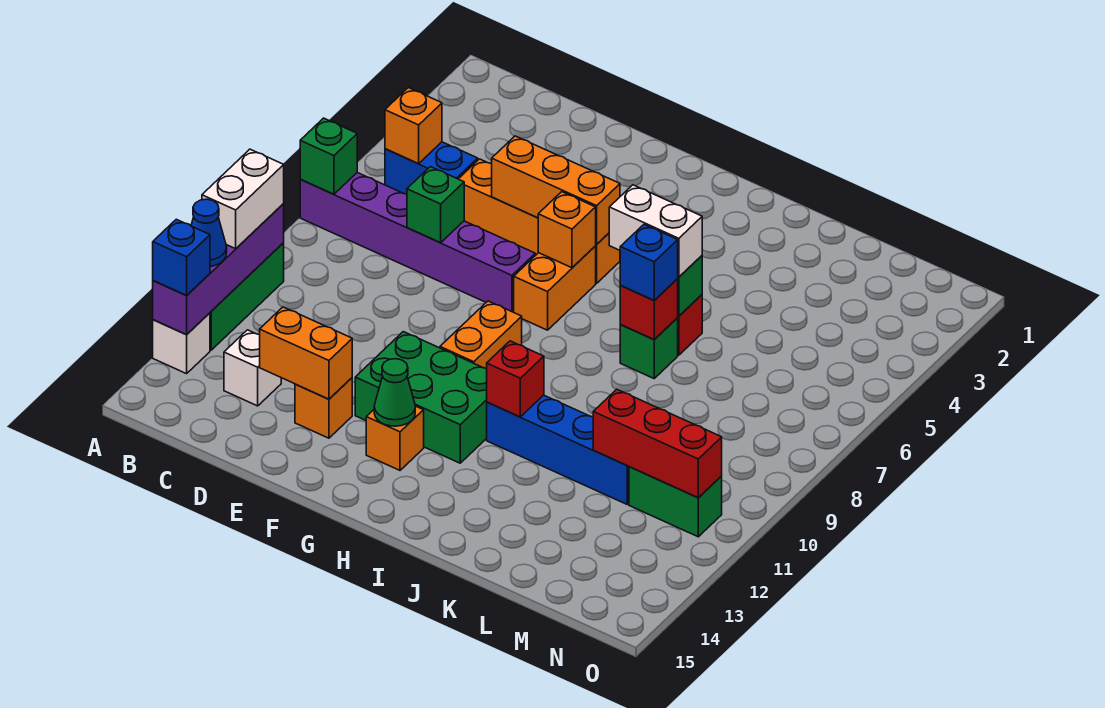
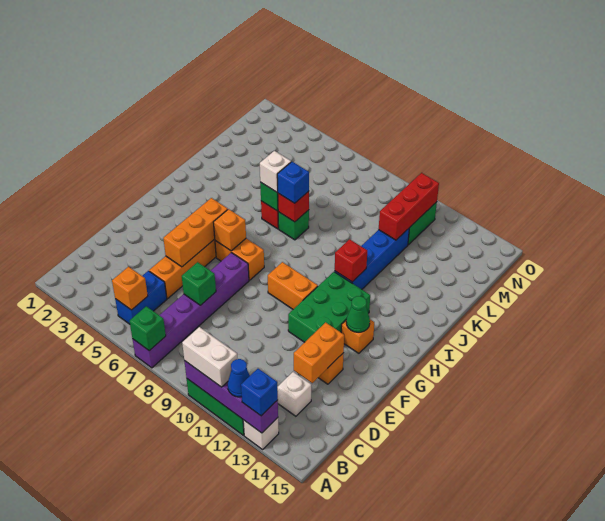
white 1x2 brick [609,185,702,277] -> white 1x1 brick [260,151,291,192]

